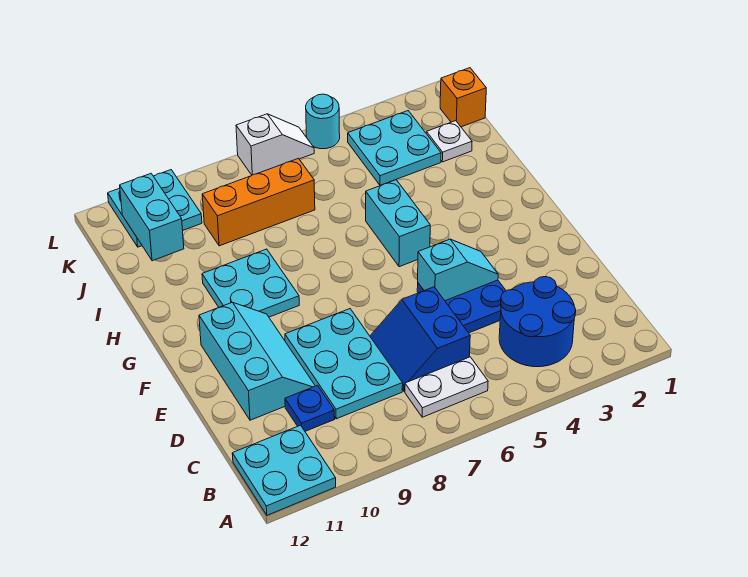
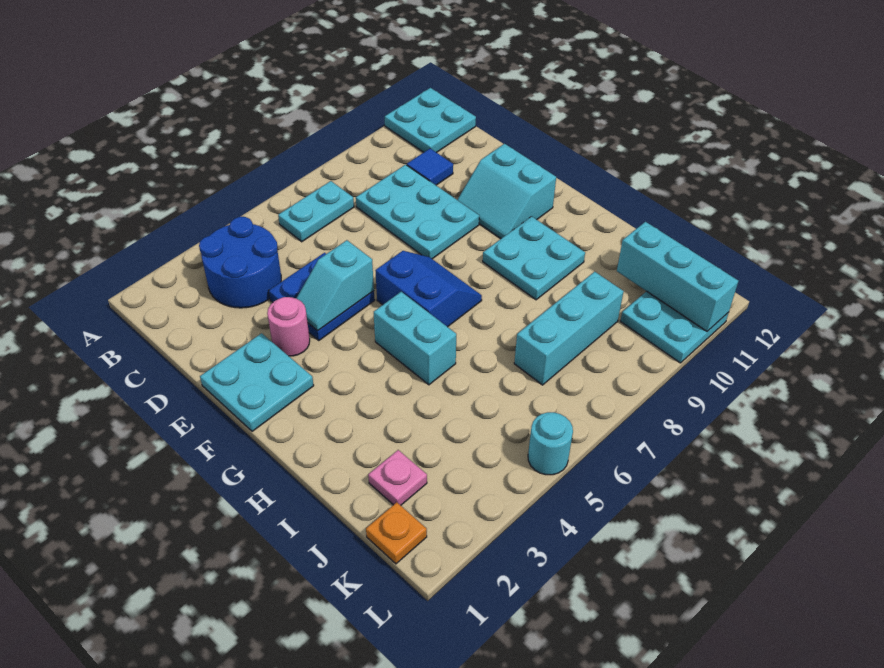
white 1x2 plate [405,357,488,417] -> cyan 1x2 plate [278,181,354,242]
blue 2x2 slope [370,287,470,391] -> blue 2x2 slope moved to [375,251,482,327]
blue 1x1 plate [285,385,335,431] -> blue 1x1 tile [407,149,453,185]
cyan 2x3 slope [199,302,315,420] -> cyan 2x2 slope [457,144,556,238]
none -> pink 1x1 round brick [267,297,310,356]
white 1x1 plate [426,121,472,162] -> pink 1x1 plate [368,450,427,505]
cyan 2x2 plate [348,111,441,186] -> cyan 2x2 plate moved to [200,333,314,431]
orange 1x3 brick [202,158,315,246] -> cyan 1x3 brick [514,272,624,385]
cyan 1x2 brick [120,174,184,261] -> cyan 1x3 brick [617,222,738,331]
orange 1x1 brick [440,68,486,127] -> orange 1x1 plate [366,502,427,564]
white 1x2 slope [236,114,314,175] -> none

